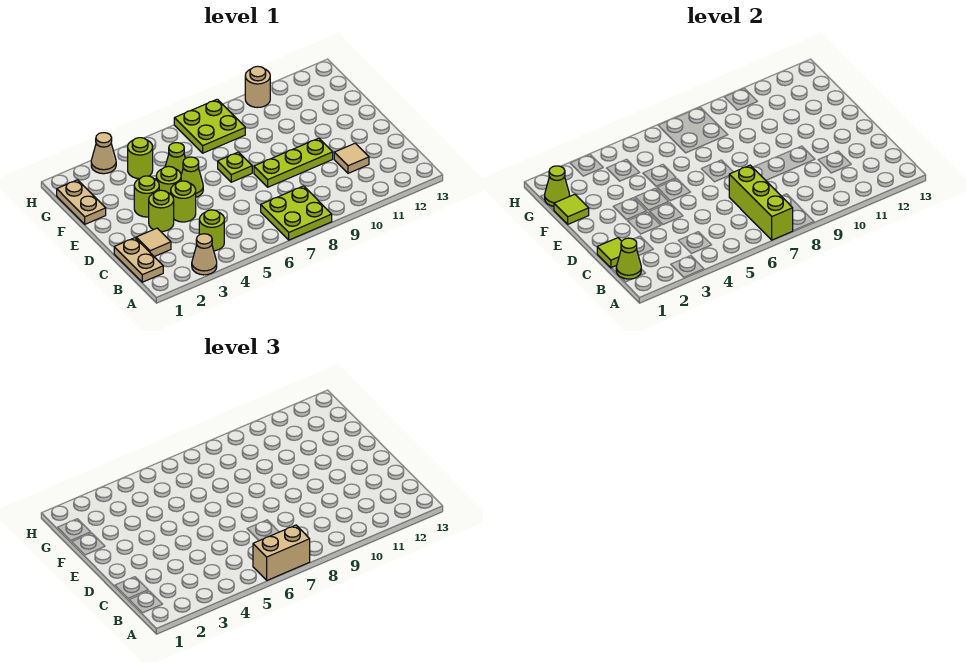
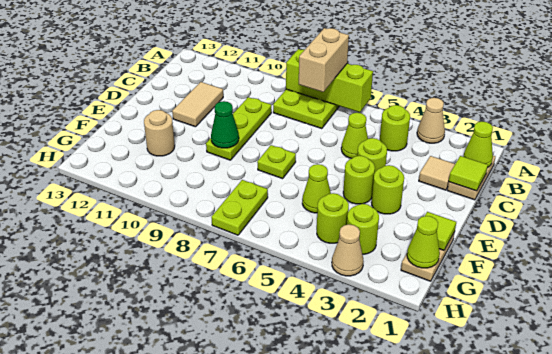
tan 1x2 brick [253,525,310,580] -> tan 1x2 brick turned to [299,28,349,92]
lime 1x3 brick [729,165,793,240] -> lime 1x3 brick turned to [286,49,373,112]
tan 1x1 tile [334,143,369,173] -> tan 1x2 tile [172,82,223,127]
lime 1x1 round brick [149,190,174,231] -> lime 1x1 round brick moved to [347,204,379,254]
lime 1x3 plate [254,138,333,187] -> lime 1x3 plate turned to [206,97,271,160]
lime 1x1 cone [181,157,203,197] -> lime 1x1 cone moved to [341,113,368,158]
none -> green 1x1 cone [211,101,239,148]
lime 2x2 plate [174,99,245,153] -> lime 1x2 plate [211,180,268,235]
tan 1x1 round brick [245,66,270,108] -> tan 1x1 round brick moved to [144,110,175,156]

